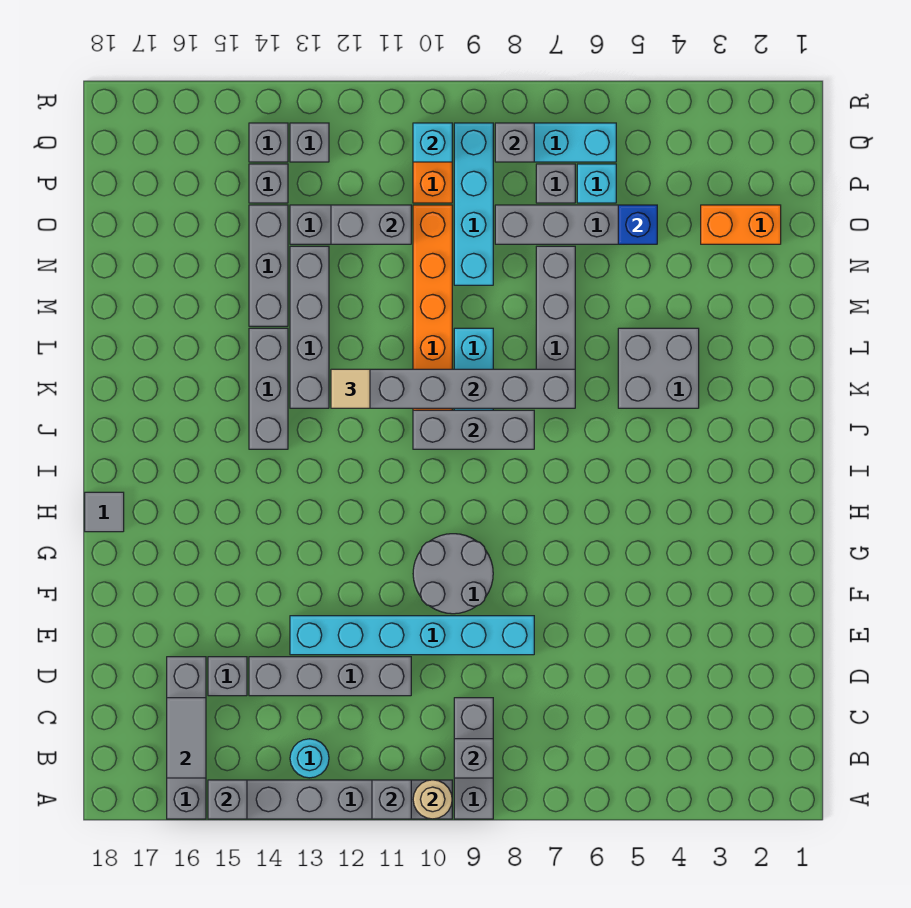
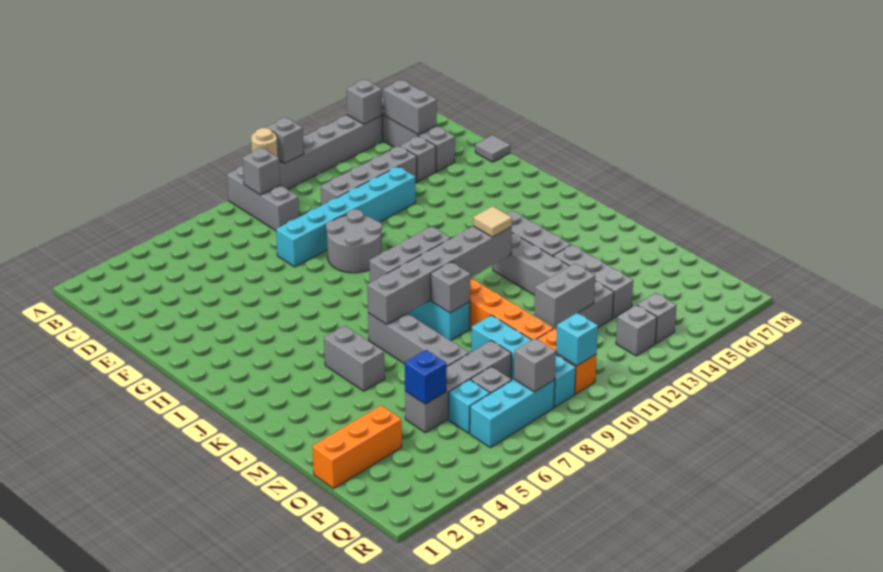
cyan 1x1 round brick [290,739,329,778] -> none
grey 1x2 tile [167,698,206,778] -> grey 1x2 brick [383,80,437,135]
grey 1x1 tile [85,492,124,532] -> grey 1x1 tile moved to [475,135,510,162]
grey 2x2 brick [618,328,699,408] -> grey 1x2 brick [324,326,385,391]
orange 1x2 brick [701,205,781,244] -> orange 1x3 brick [312,405,402,489]
grey 1x1 brick [249,164,288,203] -> grey 1x1 brick moved to [431,262,470,313]

